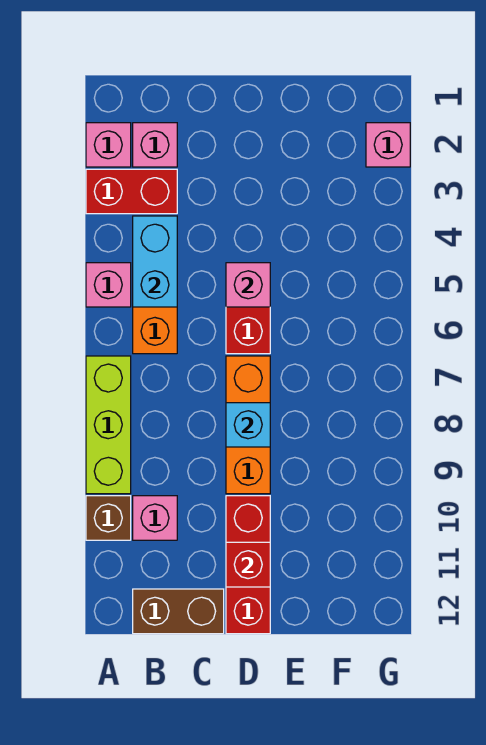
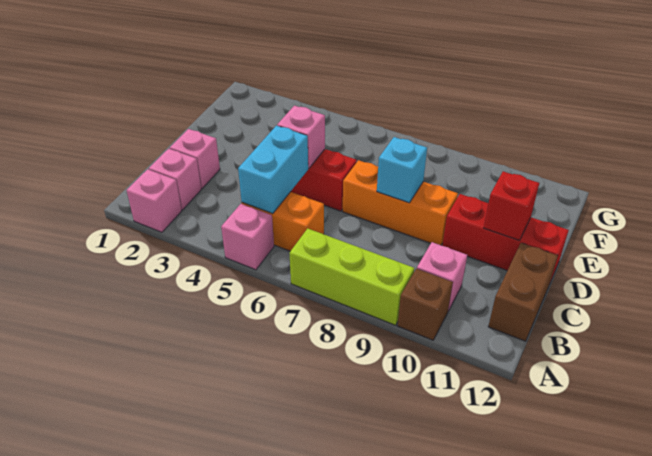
red 1x2 brick [86,169,177,214] -> none
cyan 1x2 brick [133,216,177,307] -> cyan 1x2 brick turned to [238,126,309,214]
pink 1x1 brick [366,123,410,167] -> pink 1x1 brick moved to [170,129,220,188]

